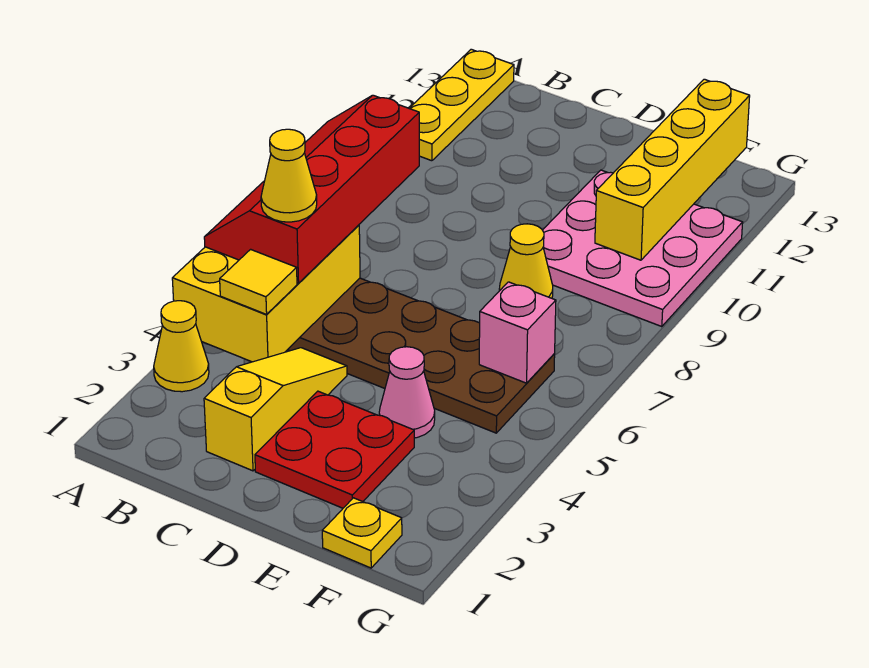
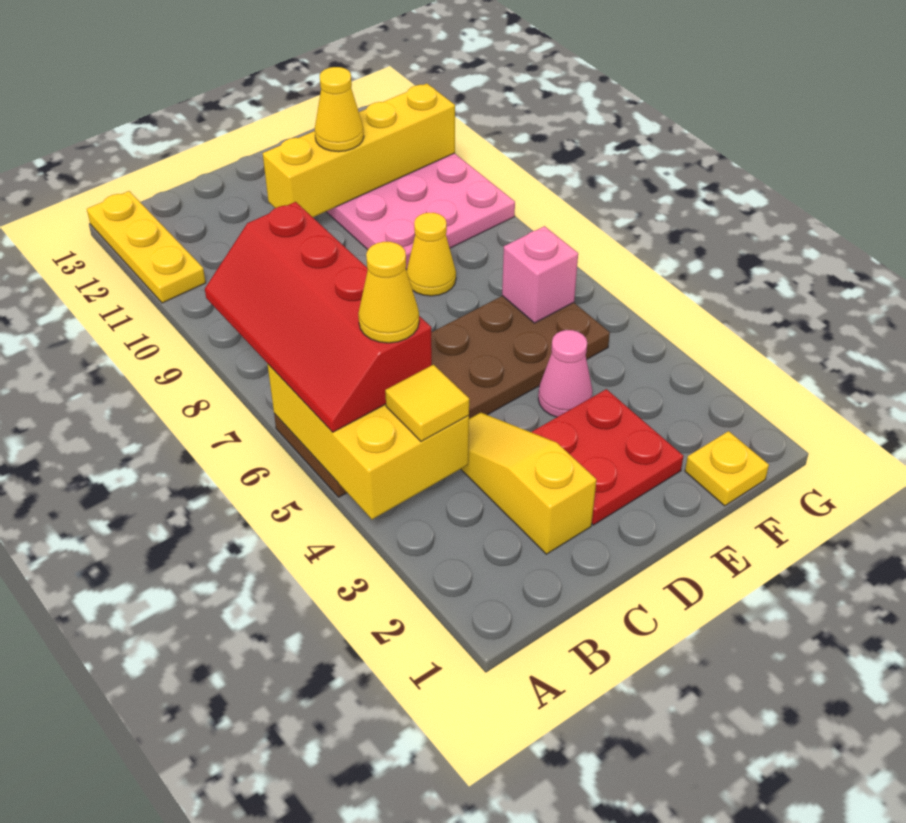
yellow 1x1 cone [154,301,209,392] -> yellow 1x1 cone moved to [315,67,364,152]
yellow 1x4 brick [595,79,750,260] -> yellow 1x4 brick turned to [263,84,455,217]

